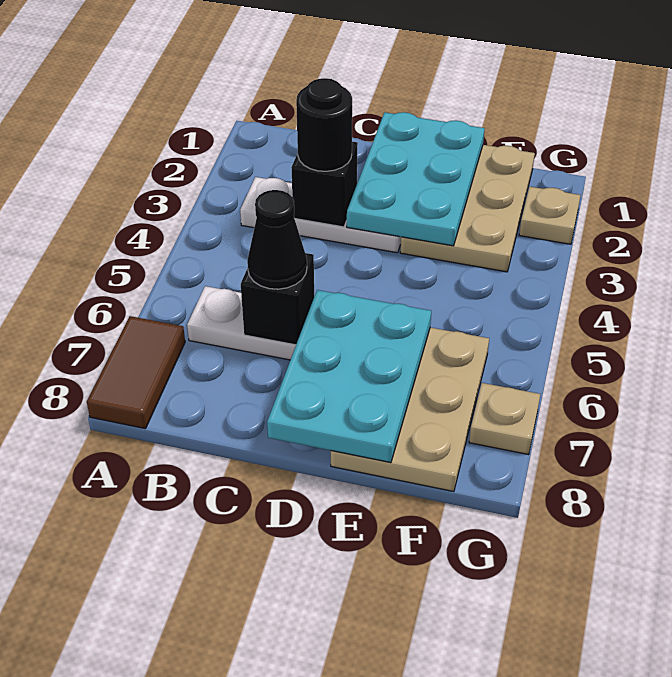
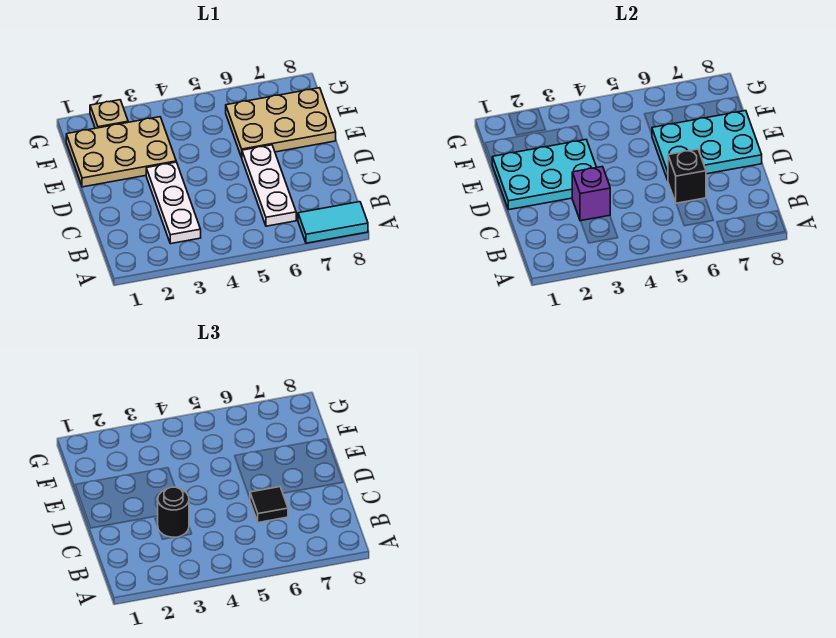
brown 1x2 tile [87,316,185,429] -> cyan 1x2 tile [298,202,368,243]
black 1x1 brick [291,142,358,227] -> purple 1x1 brick [572,167,610,221]
black 1x1 cone [247,190,307,289] -> black 1x1 tile [250,487,288,523]
tan 1x1 plate [469,383,540,455] -> none

